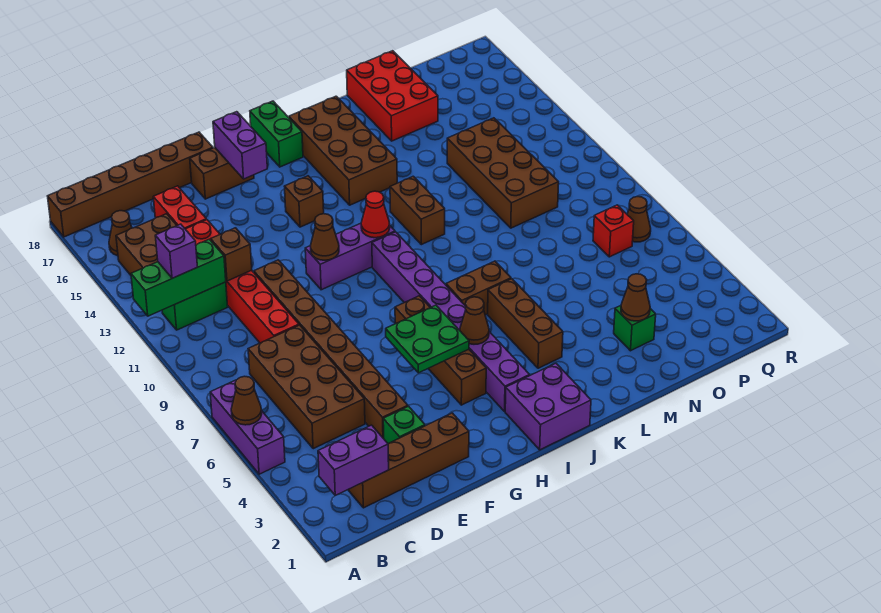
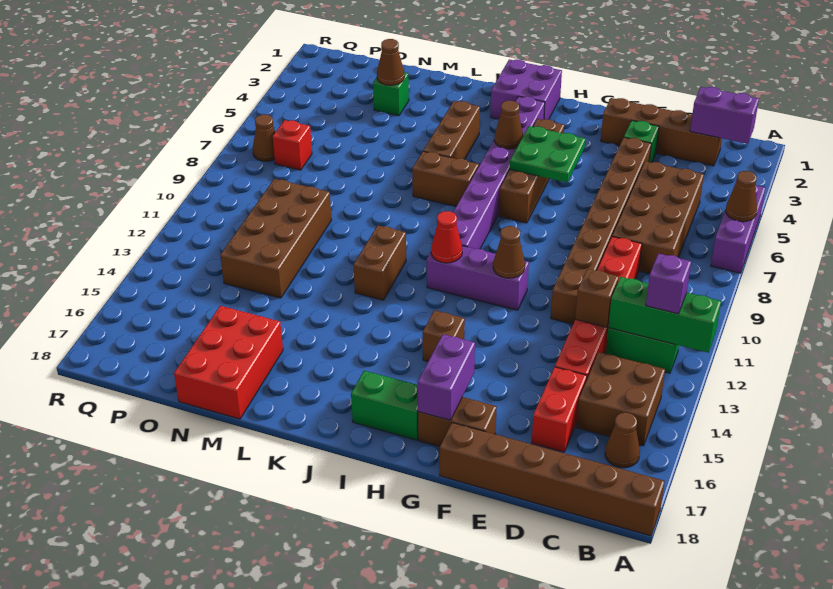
green 1x2 brick [250,101,303,167] -> green 1x2 brick turned to [351,371,419,440]
brown 2x4 brick [289,96,397,205] -> none

